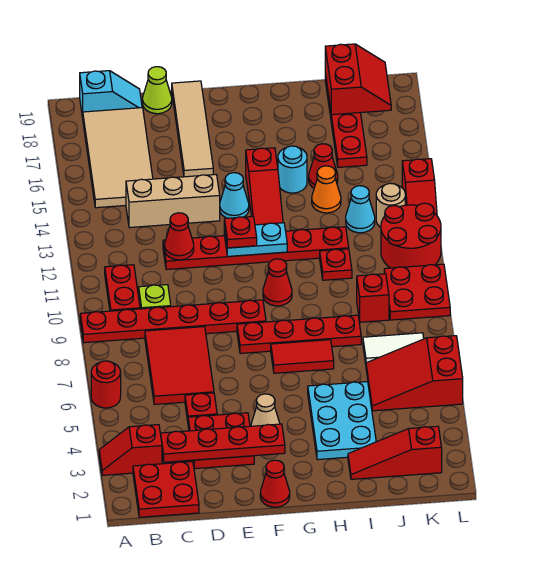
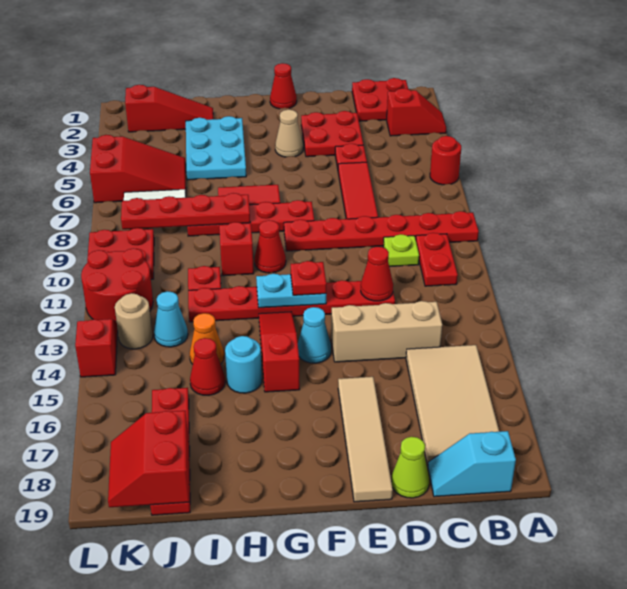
red 1x4 plate [161,424,285,462] -> red 1x4 plate moved to [121,193,250,229]
red 2x3 tile [145,327,214,405] -> red 1x3 tile [338,162,378,219]
red 1x1 brick [357,274,389,322] -> red 1x1 brick moved to [219,222,254,276]

